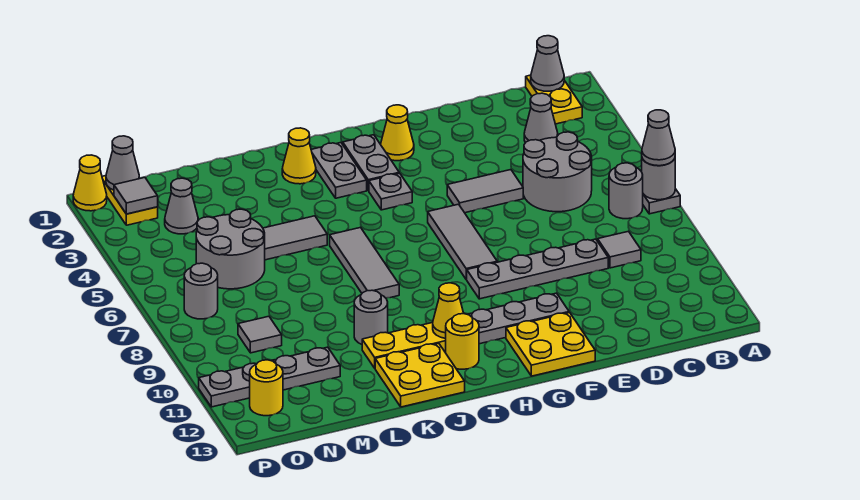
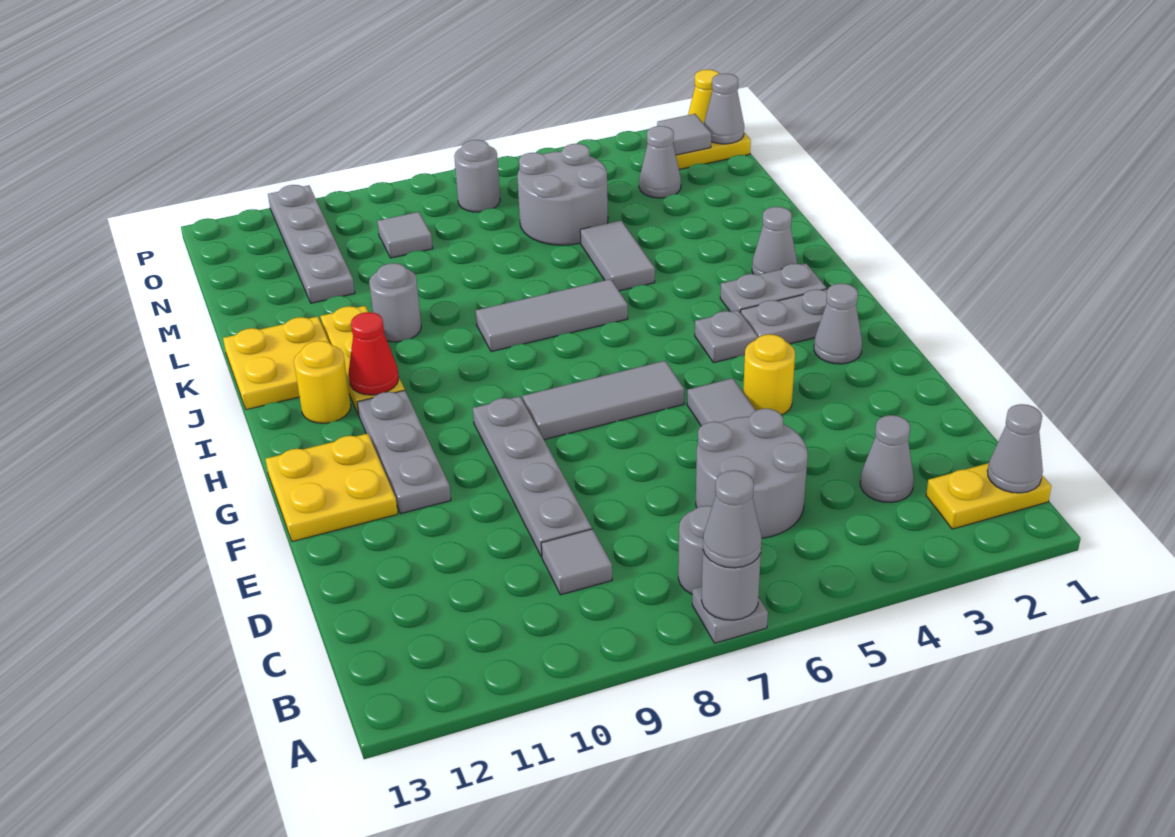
yellow 1x1 cone [381,105,414,161] -> grey 1x1 cone [814,283,862,364]
yellow 1x1 cone [433,283,464,338] -> red 1x1 cone [349,312,399,395]
yellow 1x1 cone [282,128,316,184] -> grey 1x1 cone [752,207,797,275]
yellow 1x1 round brick [250,360,283,416] -> yellow 1x1 round brick moved to [743,334,795,415]

